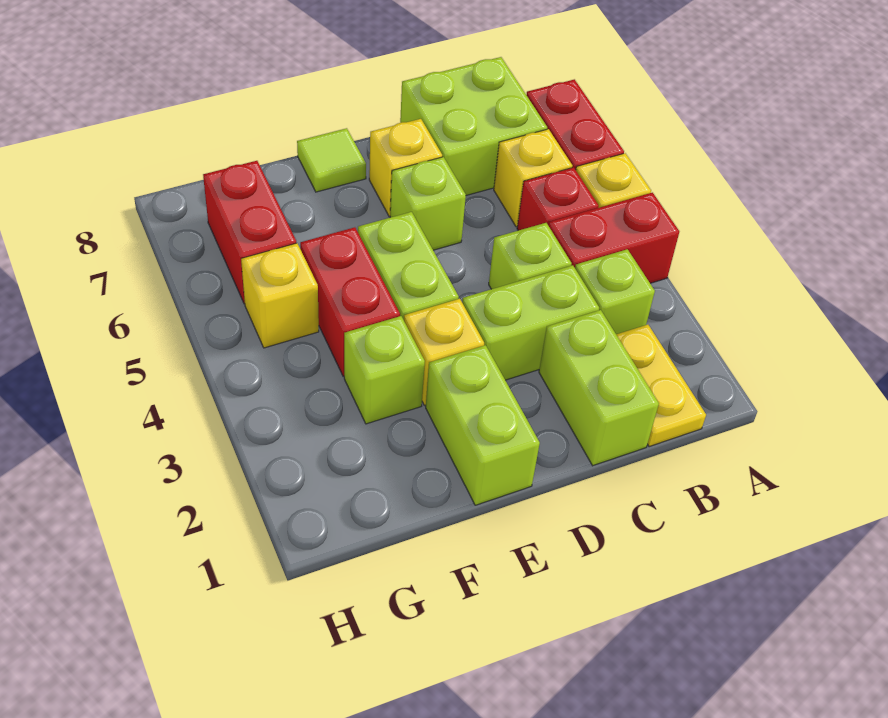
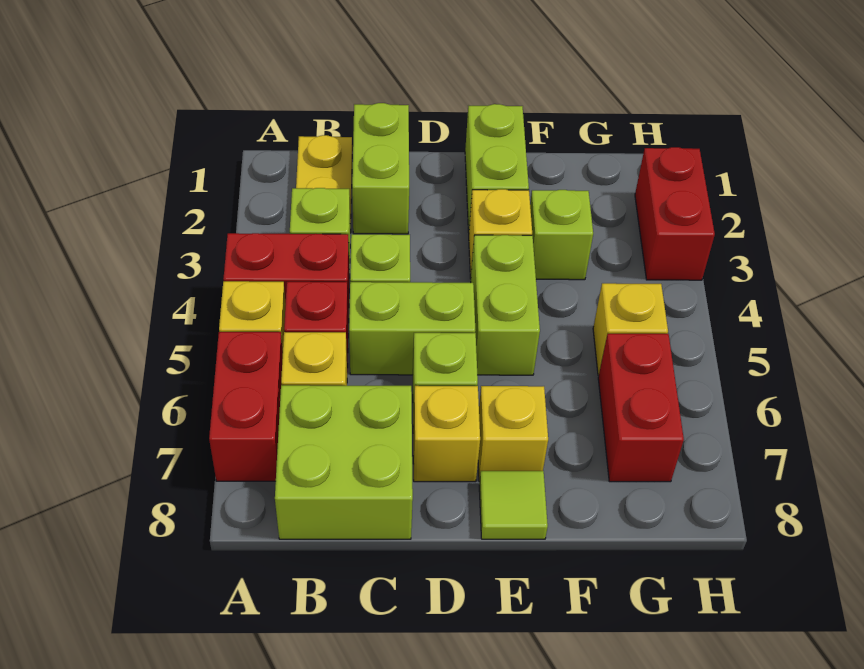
lime 1x2 brick [462,265,599,380] -> lime 1x2 brick moved to [349,282,475,375]
none -> yellow 1x1 brick [478,386,548,481]
red 1x2 brick [300,227,400,376] -> red 1x2 brick moved to [635,147,715,280]

